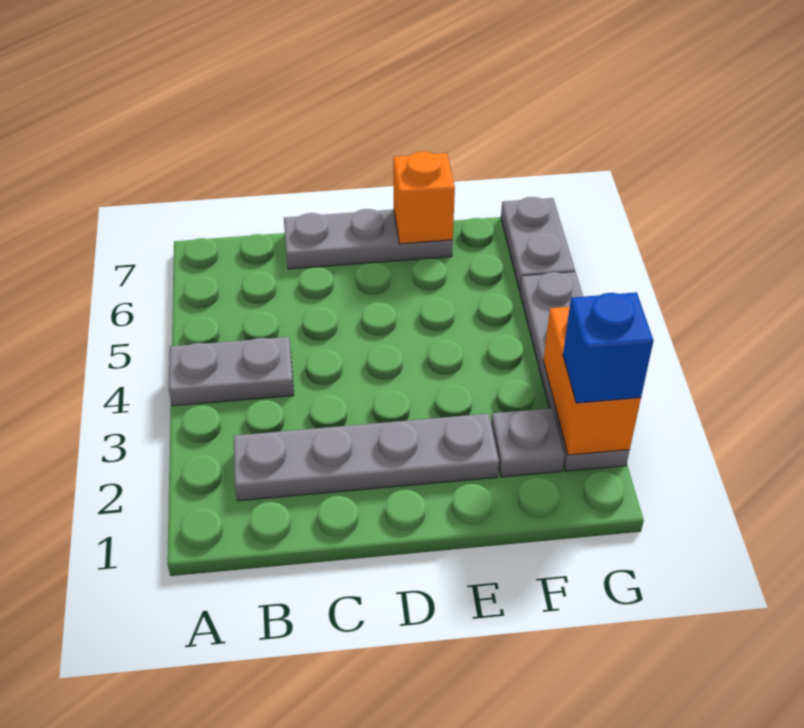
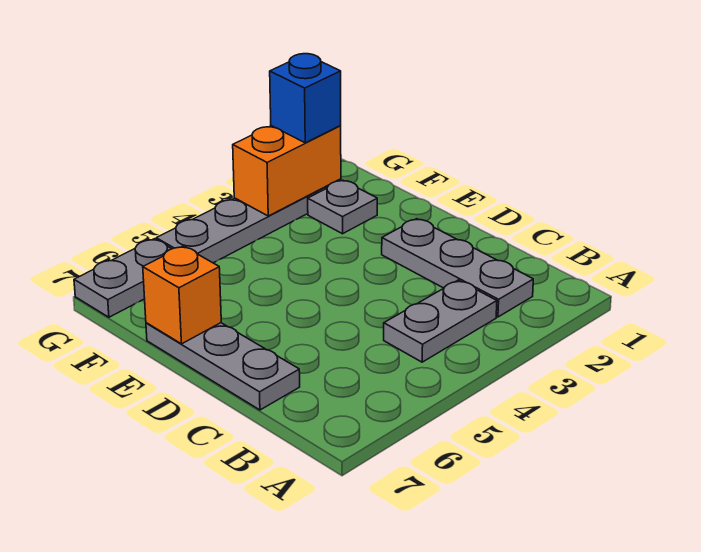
grey 1x2 plate [169,337,294,406] -> grey 1x2 plate turned to [384,280,497,362]
grey 1x4 plate [234,414,499,501] -> grey 1x3 plate [382,219,533,317]

